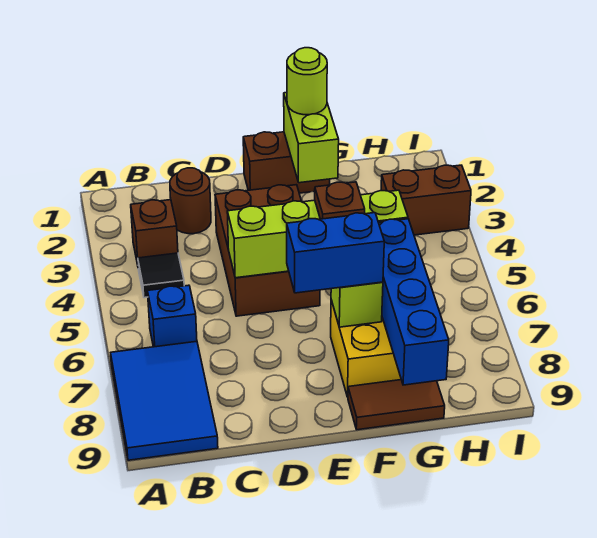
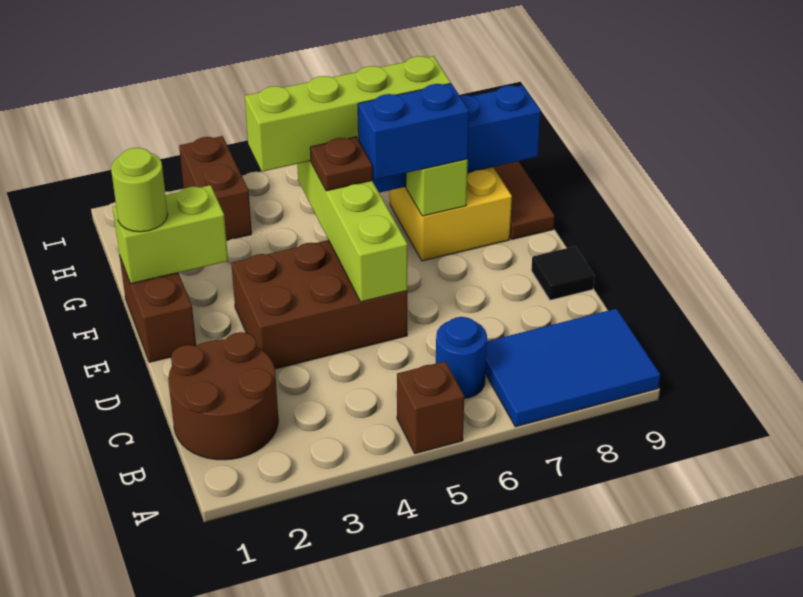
brown 1x1 brick [131,200,178,265] -> brown 1x1 brick moved to [397,361,464,454]
black 1x1 tile [138,253,184,298] -> black 1x1 tile moved to [531,246,594,300]
blue 1x1 brick [148,285,197,347] -> blue 1x1 round brick [436,317,487,398]
brown 1x1 round brick [170,168,211,234] -> brown 2x2 round brick [168,332,278,460]
blue 1x2 brick [287,213,384,293] -> blue 1x2 brick turned to [358,83,469,180]
none -> lime 1x4 brick [245,56,451,172]

